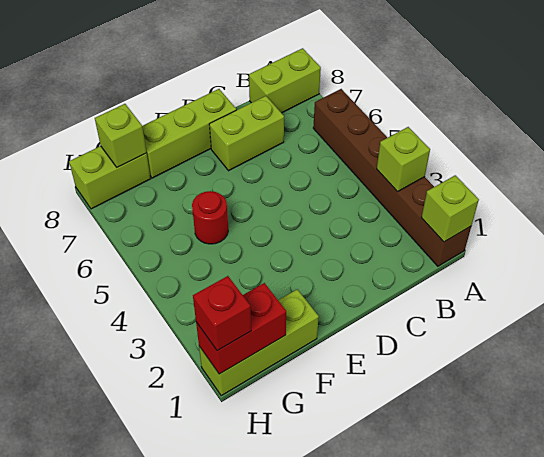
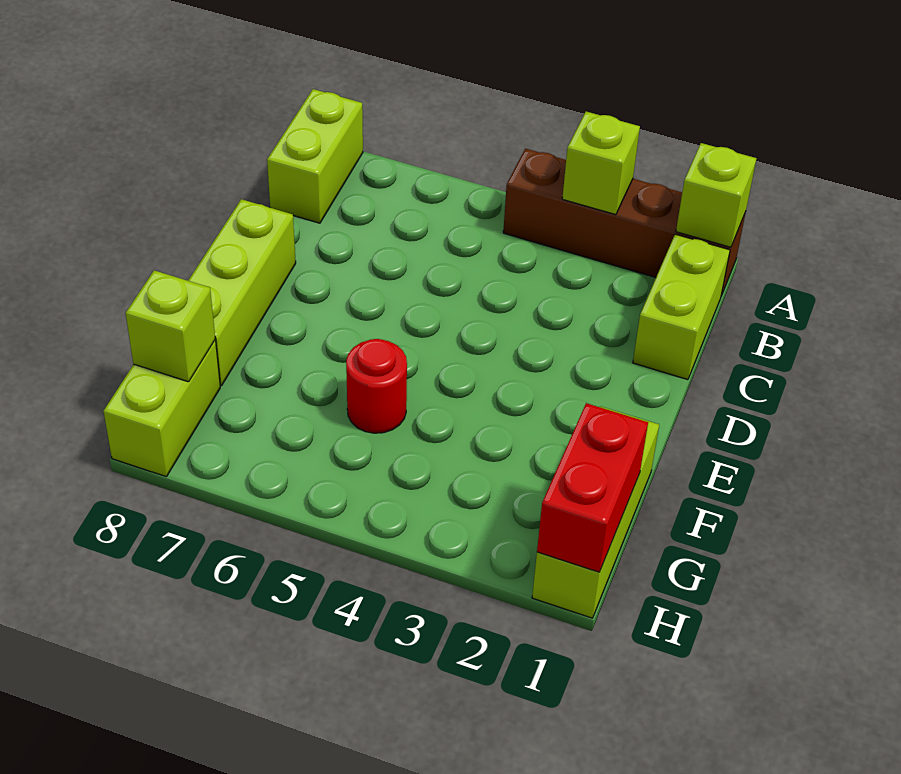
brown 1x6 brick [313,89,471,266] -> brown 1x4 brick [503,149,746,296]
lime 1x2 brick [209,96,284,171] -> lime 1x2 brick moved to [633,234,730,380]
red 1x1 brick [193,276,251,351] -> none

